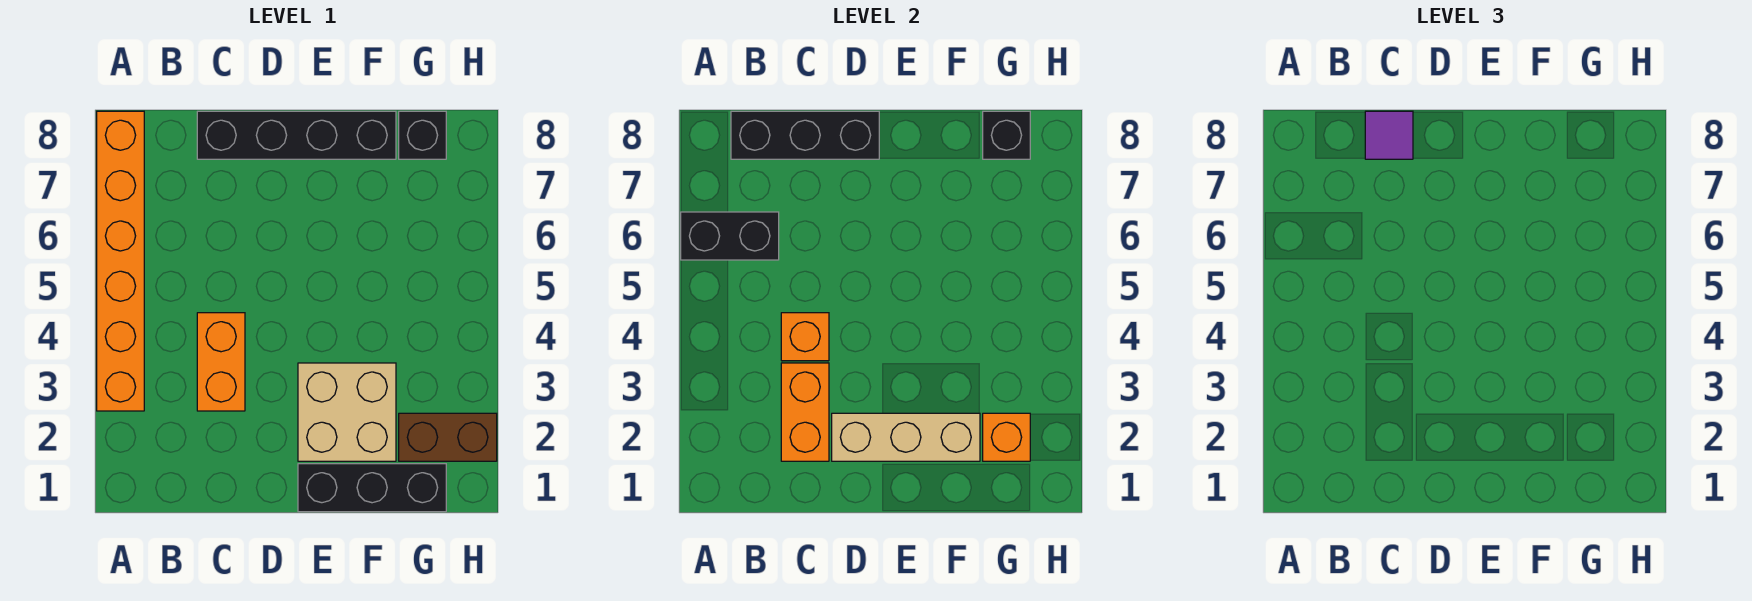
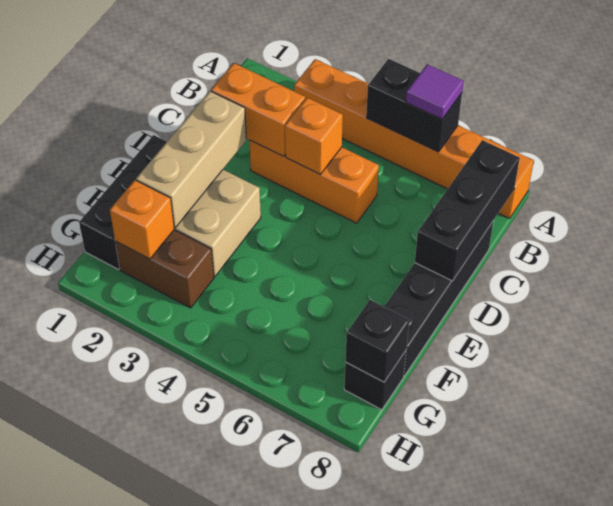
black 1x2 brick [681,212,779,260] -> black 1x2 brick turned to [366,59,462,152]
orange 1x2 brick [197,313,245,411] -> orange 1x3 brick [249,140,379,223]
purple 1x1 tile [1365,111,1413,159] -> purple 1x1 tile moved to [406,64,464,119]
brown 1x2 brick [399,413,497,461] -> brown 1x2 brick turned to [115,230,214,308]

